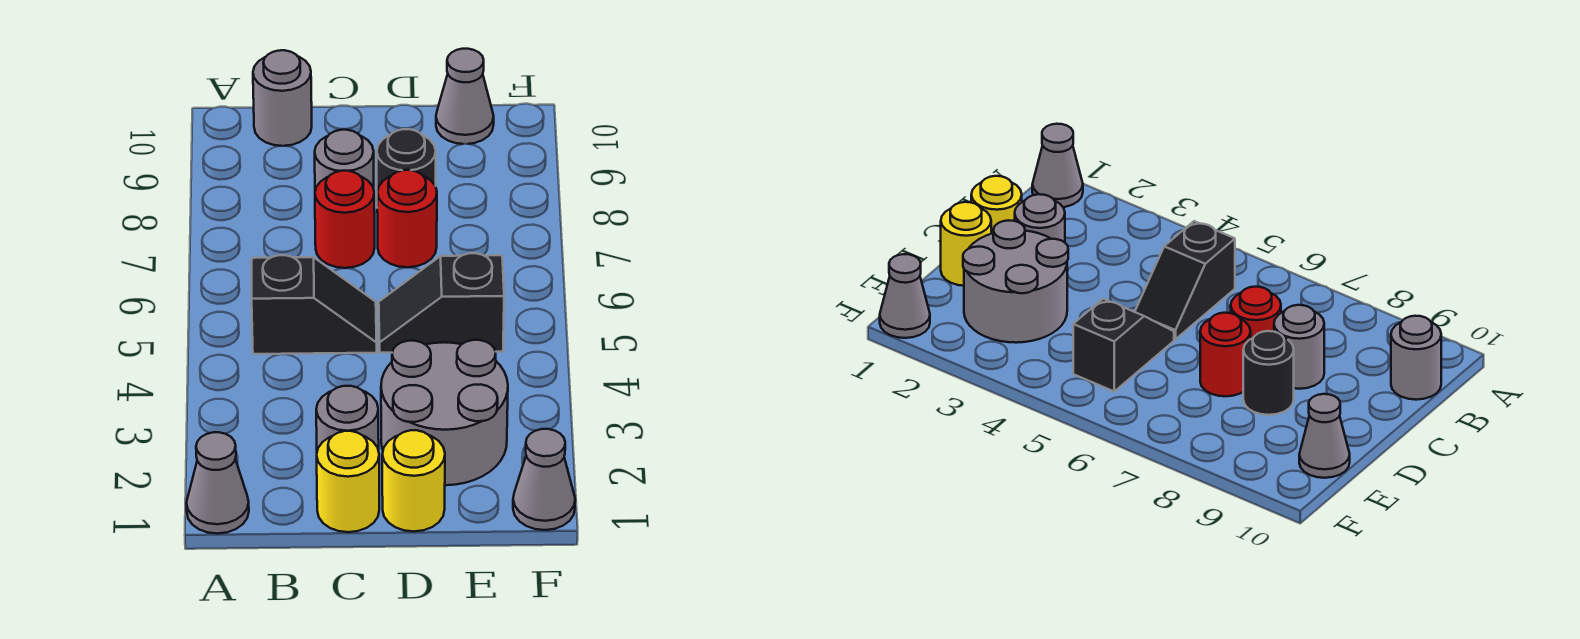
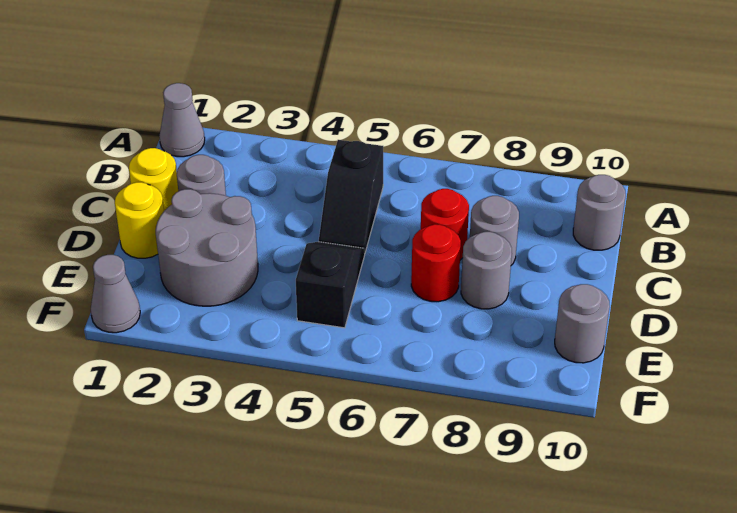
black 1x1 round brick [377,129,436,192] -> grey 1x1 round brick [461,232,512,309]
grey 1x1 cone [436,49,494,144] -> grey 1x1 round brick [555,284,610,363]

